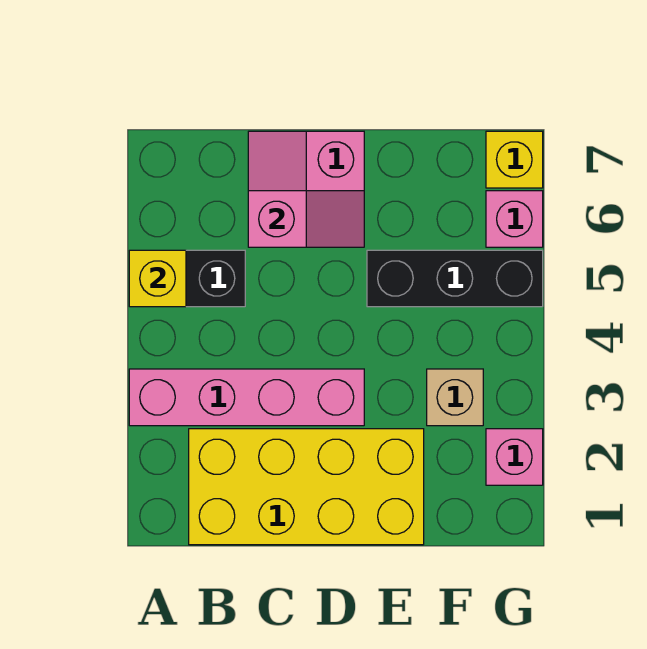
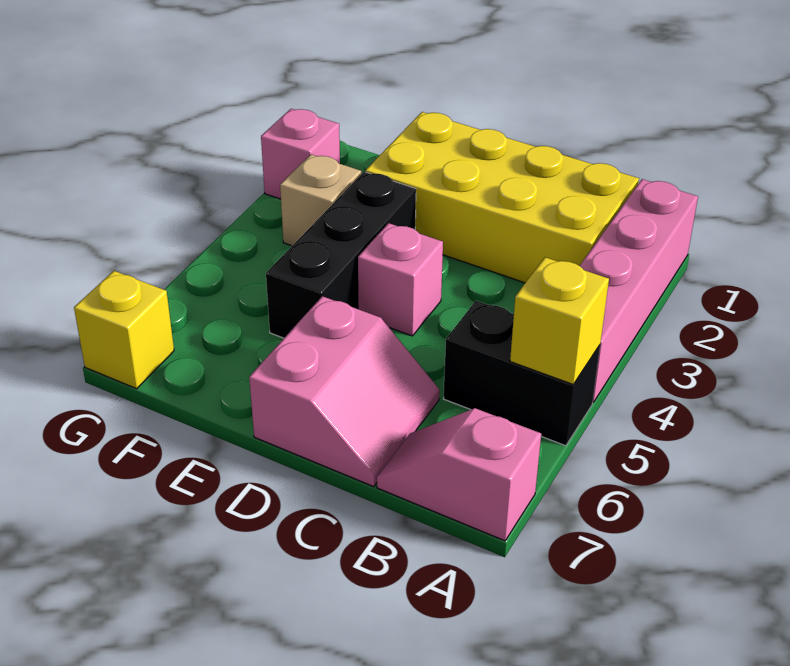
pink 1x4 brick [129,369,364,426] -> pink 1x4 brick turned to [580,179,698,402]
pink 1x2 slope [248,191,364,247] -> pink 1x2 slope moved to [377,408,541,541]
black 1x3 brick [367,250,543,307] -> black 1x3 brick turned to [266,172,416,338]
pink 1x1 brick [486,191,543,247] -> pink 1x1 brick moved to [358,223,443,336]

